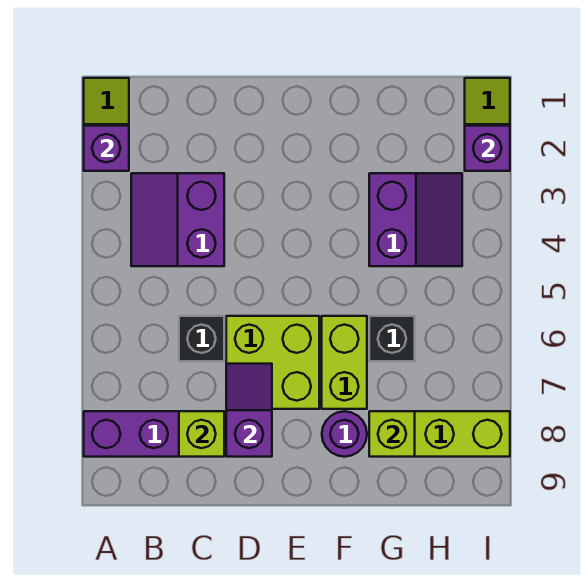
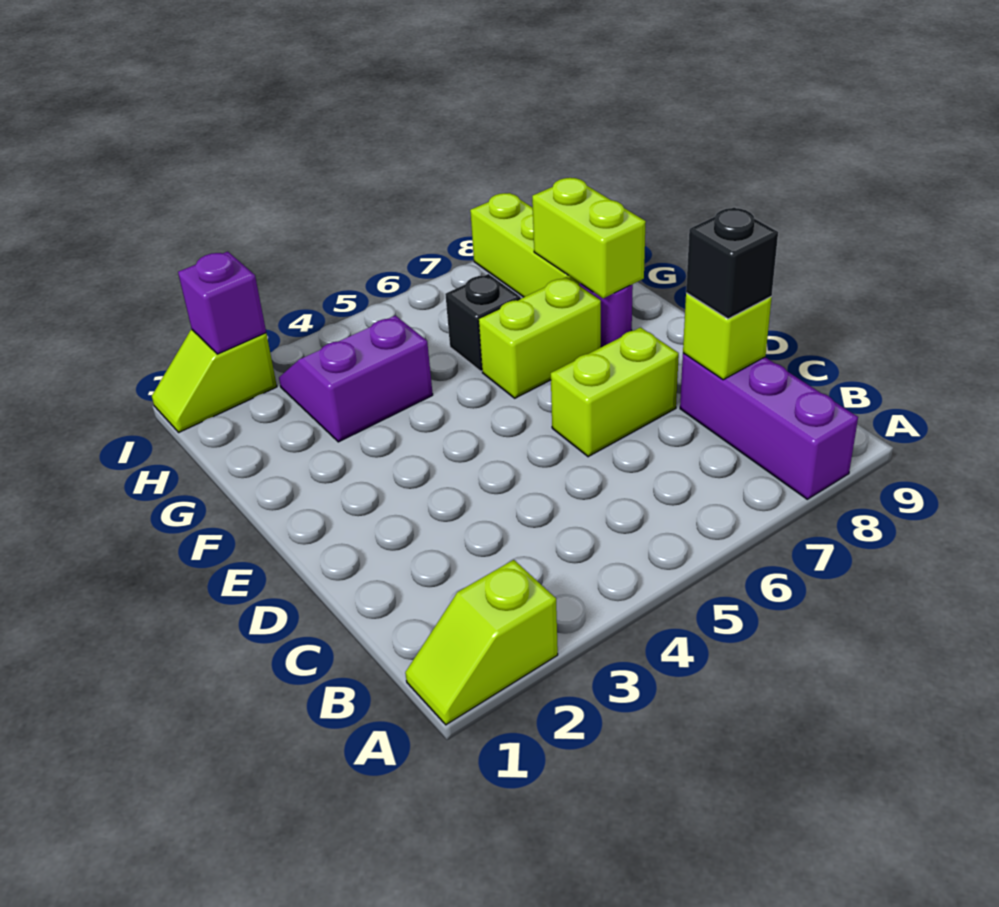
purple 1x1 brick [84,126,129,171] -> none
purple 2x2 slope [131,173,224,266] -> none
black 1x1 brick [179,316,224,361] -> black 1x1 brick moved to [686,207,778,319]
lime 2x2 brick [226,316,319,409] -> lime 1x2 brick [551,327,679,457]
purple 1x2 slope [226,364,272,457] -> none
lime 1x1 brick [369,411,415,457] -> lime 1x2 brick [532,178,646,298]

